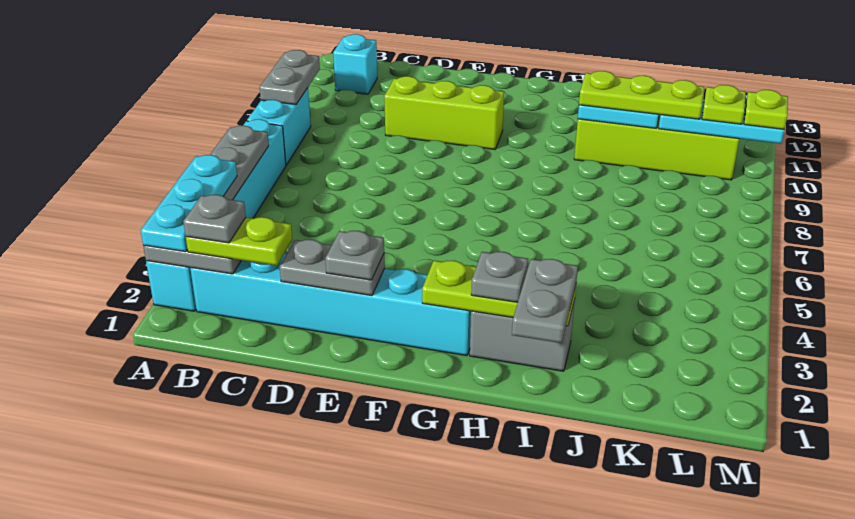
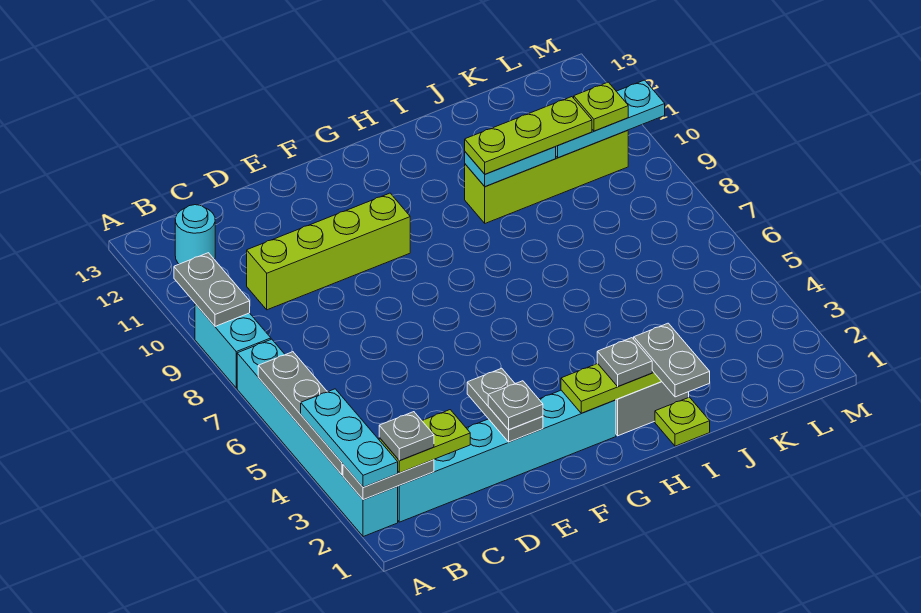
cyan 1x1 brick [333,34,377,94] -> cyan 1x1 round brick [175,205,215,264]
grey 1x2 plate [280,240,385,296] -> grey 1x2 plate turned to [467,368,543,442]
lime 1x3 brick [384,76,504,149] -> lime 1x4 brick [247,193,410,310]
lime 1x1 plate [744,90,788,130] -> lime 1x1 plate moved to [655,397,710,446]

